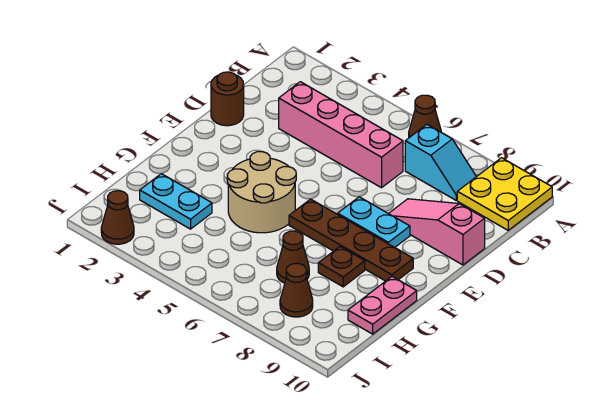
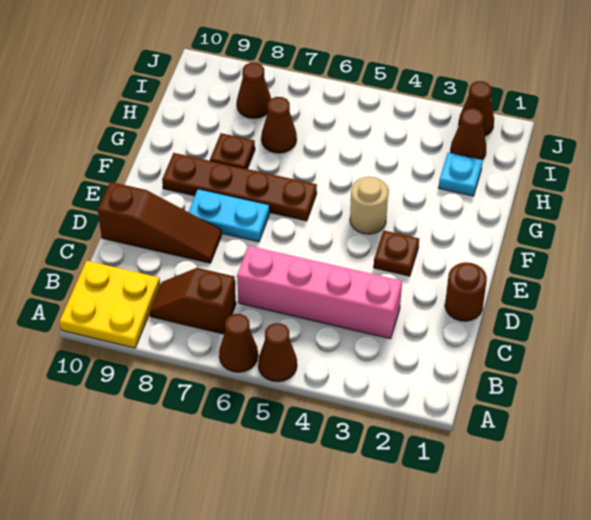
none -> brown 1x1 cone [258,323,297,382]
cyan 1x2 slope [405,125,476,200] -> brown 1x2 slope [150,268,236,334]
pink 1x3 slope [389,199,485,265] -> brown 1x3 slope [98,182,222,263]
none -> brown 1x1 plate [374,231,419,276]
tan 2x2 round brick [227,152,296,233] -> tan 1x1 round brick [350,177,388,234]
pink 1x2 plate [348,277,417,334] -> none
cyan 1x2 plate [140,174,212,229] -> cyan 1x1 plate [439,153,483,196]
none -> brown 1x1 cone [451,108,486,160]

